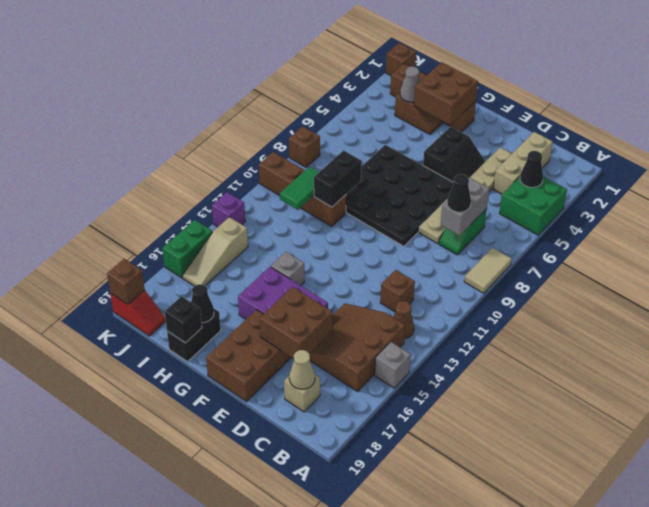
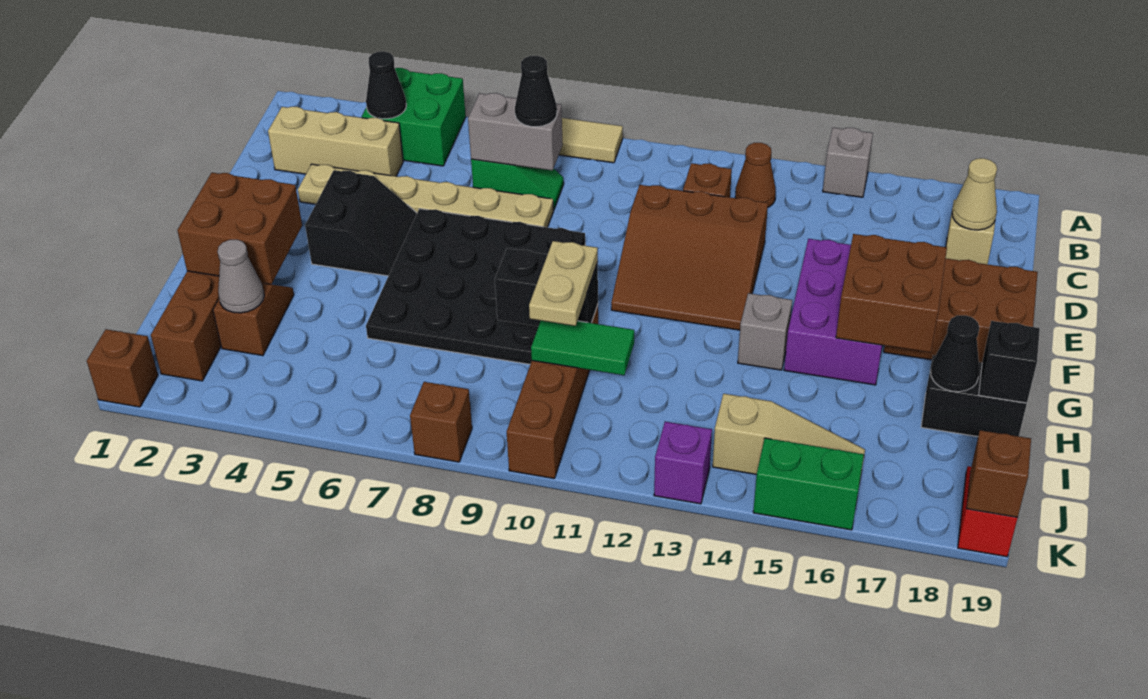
brown 3x3 slope [310,303,405,391] -> brown 3x3 slope moved to [611,185,768,330]
brown 2x2 brick [260,287,333,359] -> brown 2x2 brick moved to [836,234,947,353]
black 2x2 slope [423,127,485,182] -> black 2x2 slope turned to [305,170,417,276]
none -> tan 1x2 plate [529,241,598,326]

